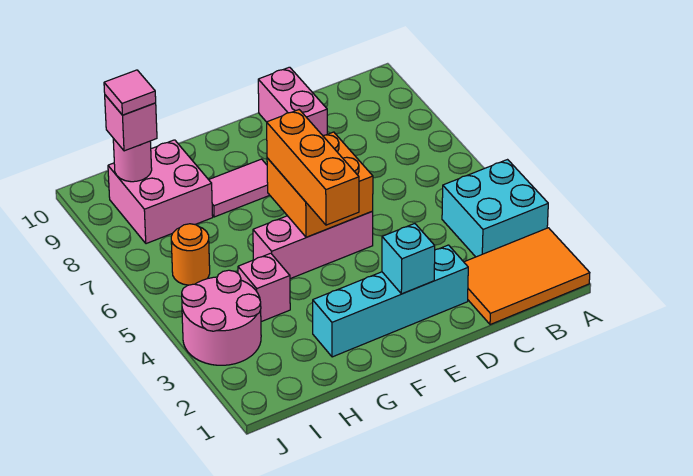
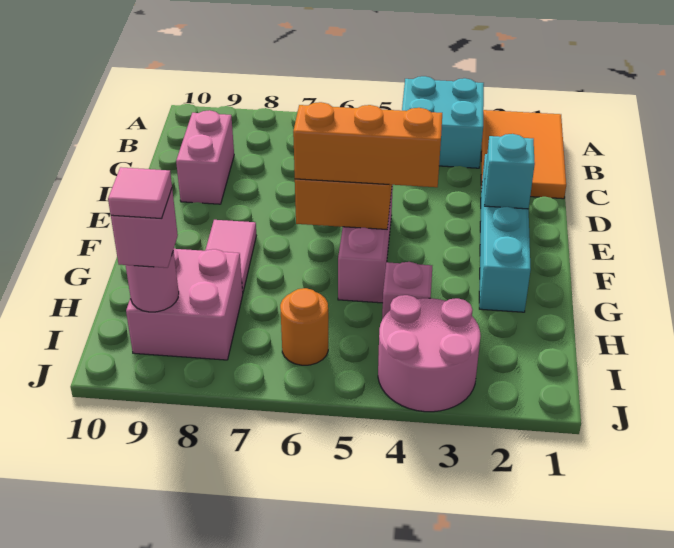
pink 1x2 brick [258,67,327,135] -> pink 1x2 brick turned to [176,110,234,204]

